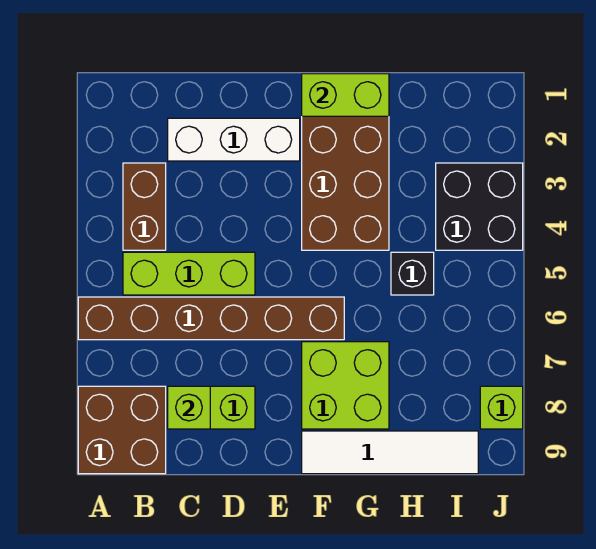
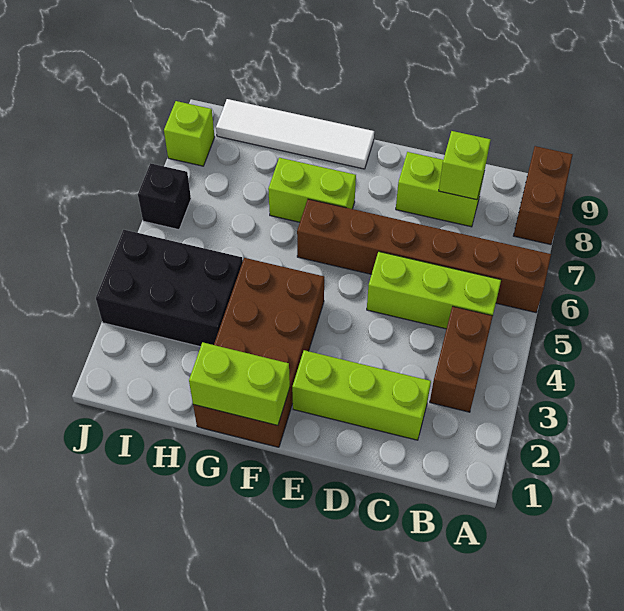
brown 2x2 brick [78,386,166,474] -> brown 1x2 brick [513,146,573,245]
white 1x3 brick [168,118,300,161] -> lime 1x3 brick [292,350,431,440]
lime 2x2 brick [302,342,389,429] -> lime 1x2 brick [268,158,356,222]
black 1x1 brick [391,252,434,295] -> black 1x1 brick moved to [138,163,191,230]
black 2x2 brick [436,163,523,250] -> black 2x3 brick [96,230,243,347]

